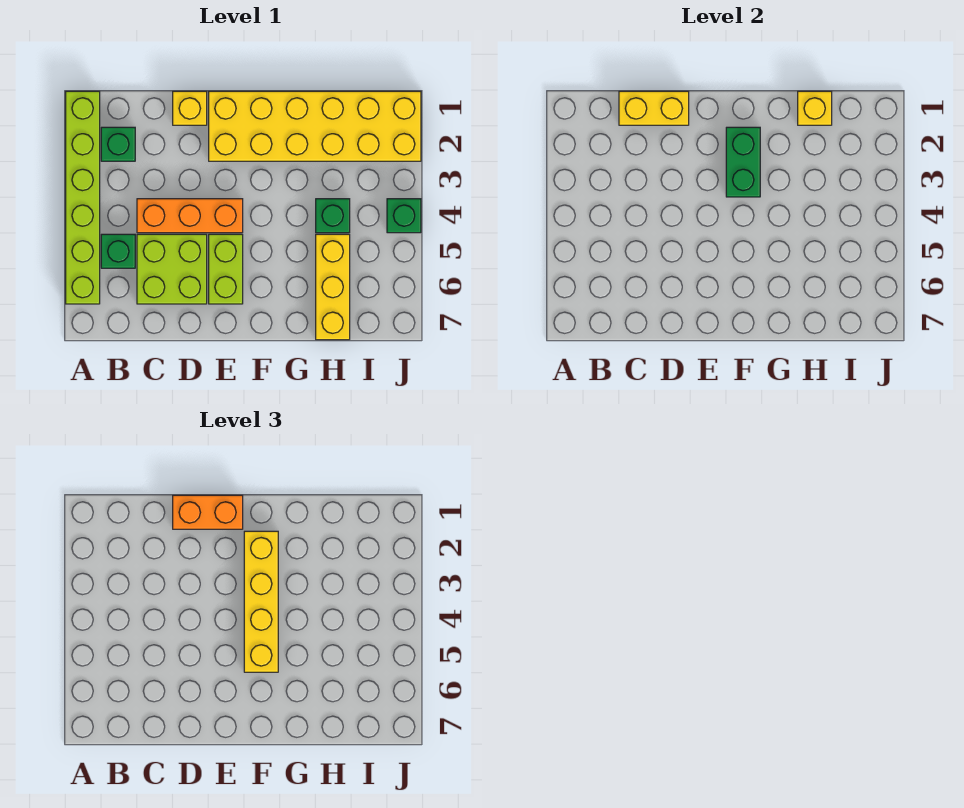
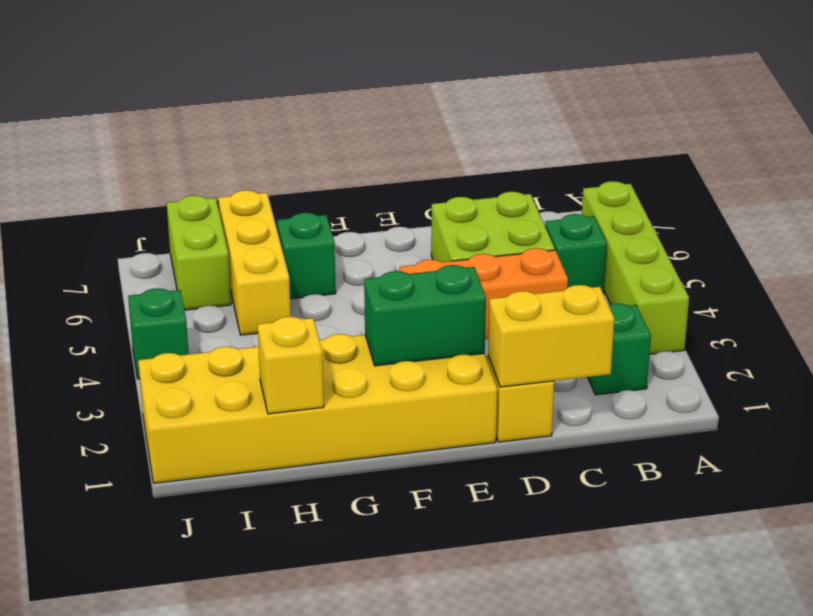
lime 1x6 brick [66,91,100,304] -> lime 1x4 brick [582,181,689,354]
orange 1x2 brick [173,495,243,529] -> none
lime 1x2 brick [209,234,243,304] -> lime 1x2 brick moved to [167,195,231,310]
green 1x2 brick [726,127,760,197] -> green 1x2 brick turned to [364,265,486,366]
yellow 1x4 brick [244,531,278,672] -> none
green 1x1 brick [316,199,350,233] -> green 1x1 brick moved to [277,213,336,299]

